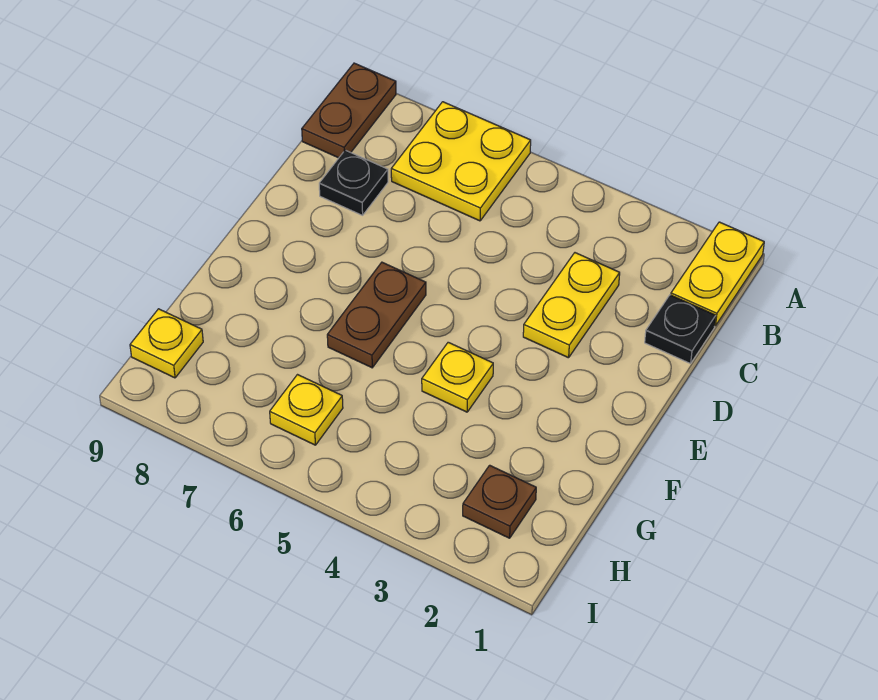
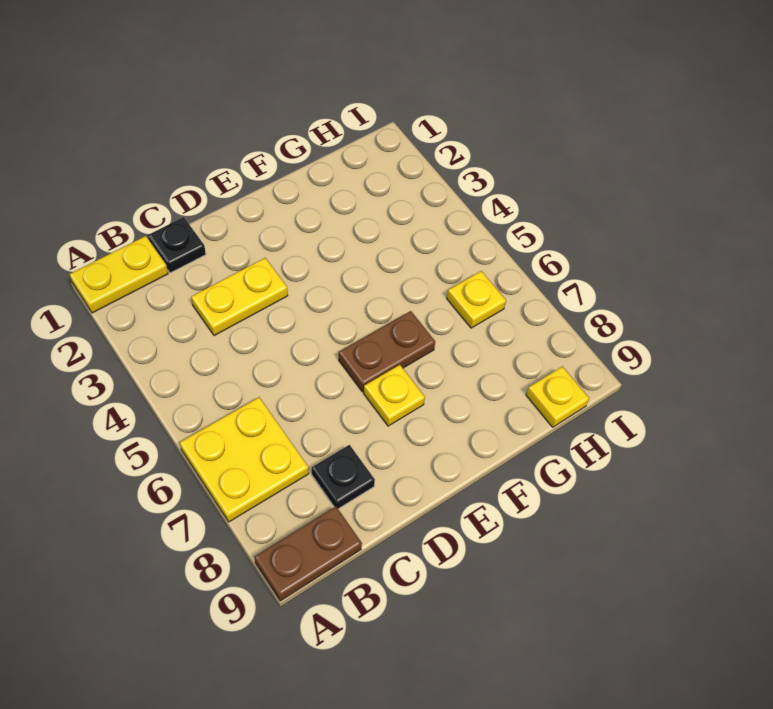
yellow 1x1 plate [422,342,493,412] -> yellow 1x1 plate moved to [364,365,425,426]
brown 1x1 plate [463,465,536,538] -> none

